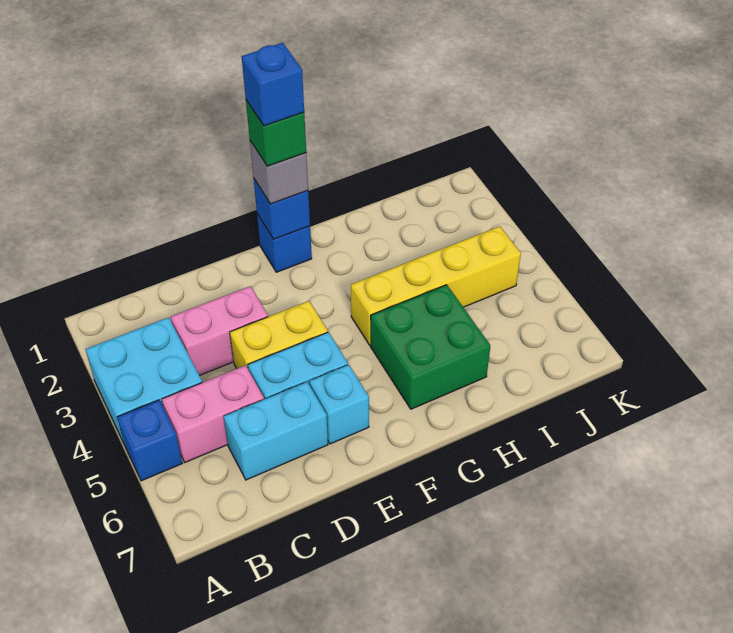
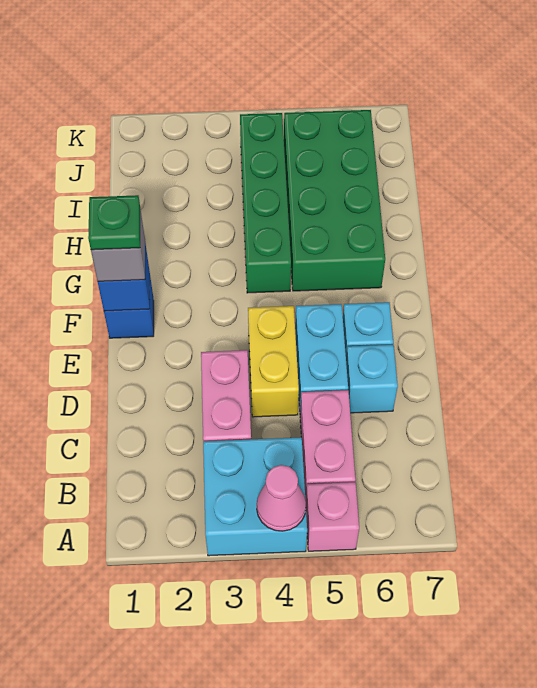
none -> pink 1x1 cone [257,465,306,531]
blue 1x1 brick [117,400,182,481] -> pink 1x1 brick [306,482,359,551]
cyan 1x2 brick [224,382,328,480] -> cyan 1x1 brick [346,345,398,413]
green 1x1 brick [246,100,306,166] -> green 1x1 plate [88,195,140,250]
blue 1x1 brick [242,43,304,126] -> none
yellow 1x4 brick [351,226,521,345] -> green 1x4 brick [240,113,291,293]
green 2x2 brick [371,285,490,409] -> green 2x4 brick [284,110,385,291]

